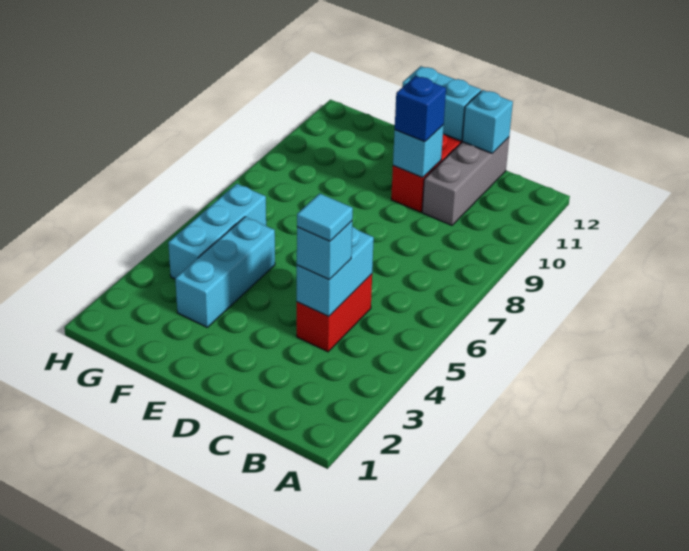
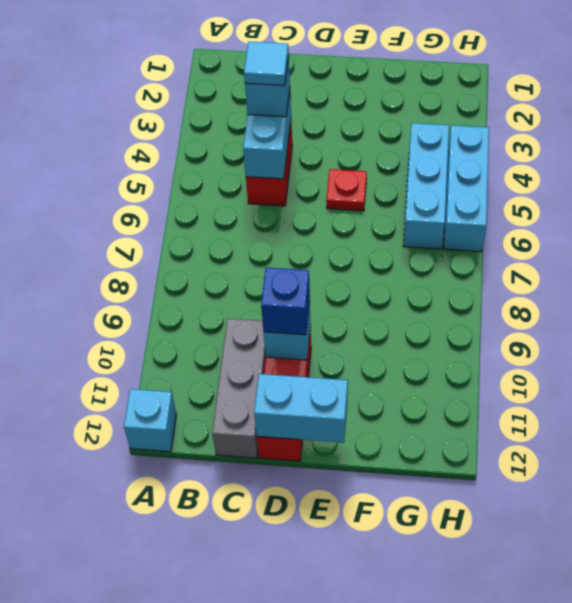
cyan 1x1 brick [462,90,513,153] -> cyan 1x1 brick moved to [124,389,176,452]
none -> red 1x1 plate [326,169,367,211]
cyan 1x3 brick [175,217,275,327] -> cyan 1x3 brick moved to [444,125,489,252]

